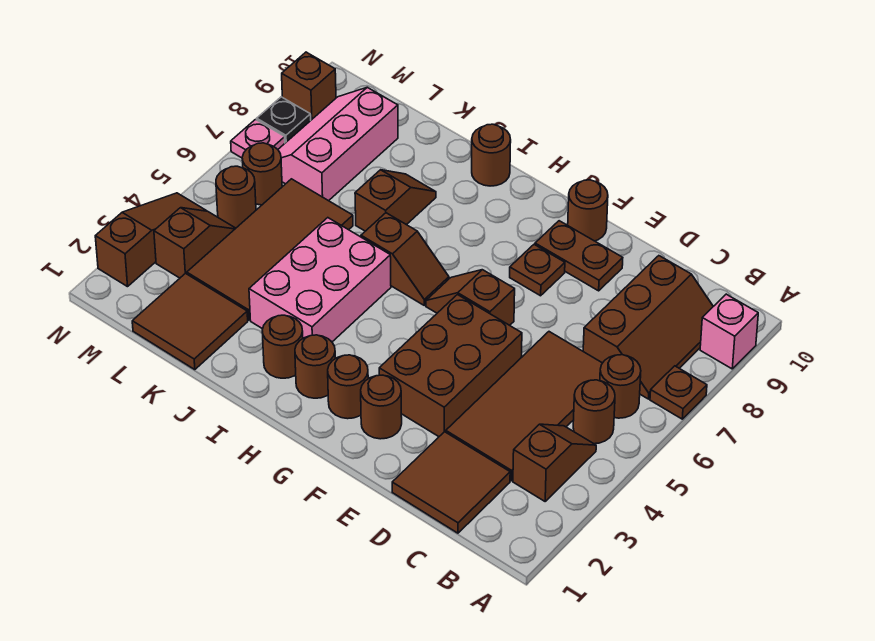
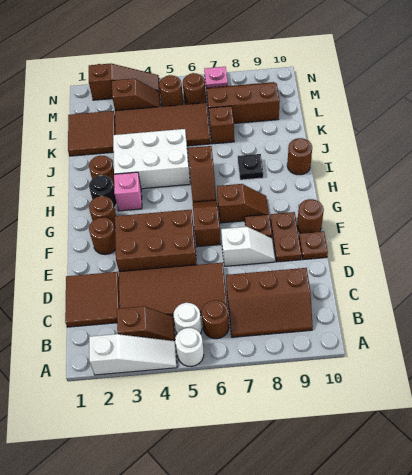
none -> white 1x3 slope [89,334,177,375]
none -> white 1x1 round brick [175,328,204,366]
brown 1x1 plate [650,366,707,419] -> brown 1x1 plate moved to [299,231,328,260]
pink 1x1 brick [700,294,758,369] -> pink 1x1 brick moved to [114,172,142,211]
brown 1x1 round brick [573,380,615,444] -> white 1x1 round brick [173,303,202,334]
none -> white 1x2 slope [221,227,275,266]
brown 1x1 round brick [295,335,335,398] -> black 1x1 round brick [89,175,117,208]
pink 2x3 brick [249,218,391,342] -> white 2x3 brick [113,129,190,189]
brown 1x2 slope [355,170,436,231] -> brown 1x2 slope moved to [217,184,269,223]
pink 2x3 slope [278,87,398,201] -> brown 2x3 slope [206,82,280,123]
black 1x1 plate [257,97,311,143] -> black 1x1 plate moved to [238,154,263,180]
brown 1x1 brick [282,52,336,120] -> brown 1x1 brick moved to [209,106,234,144]

